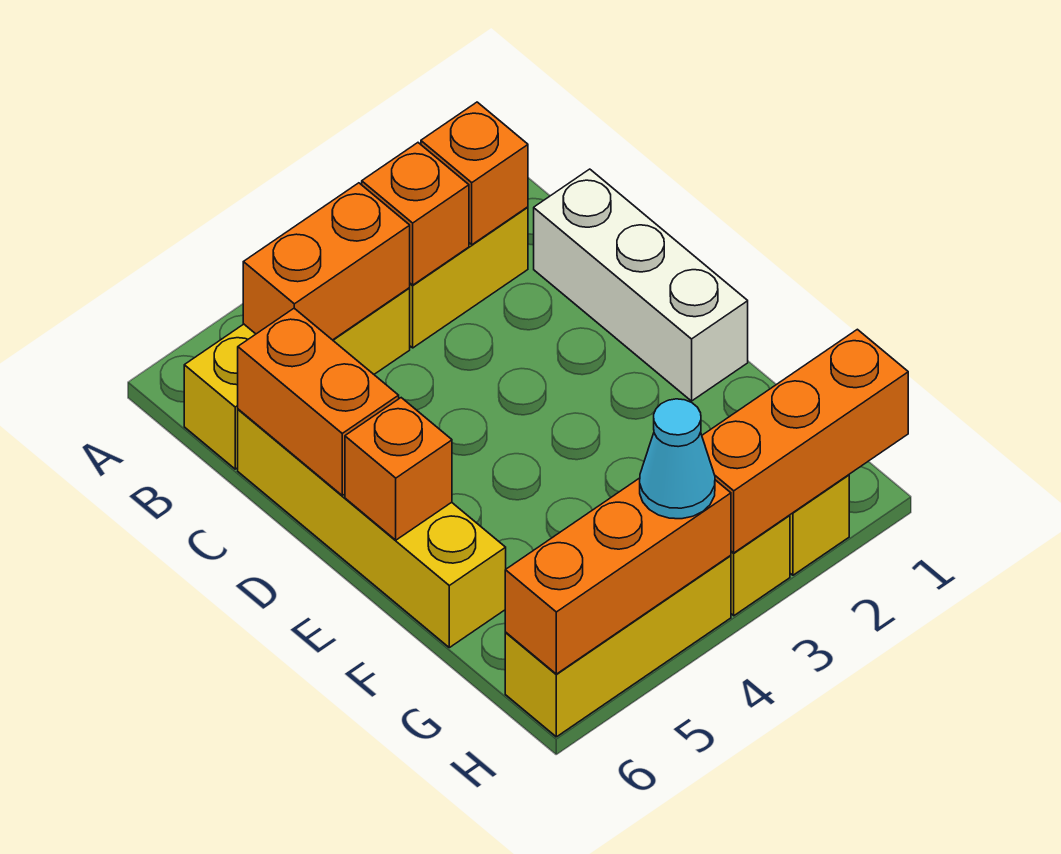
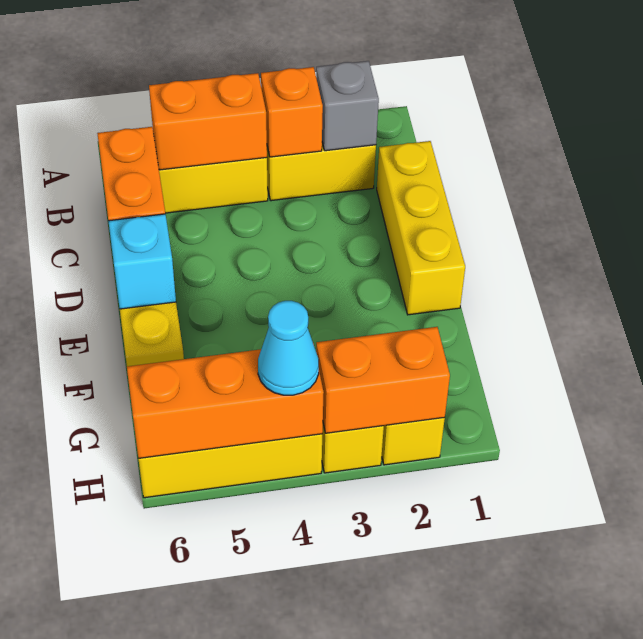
orange 1x1 brick [421,102,528,245] -> grey 1x1 brick [316,61,379,151]
white 1x3 brick [534,169,748,401] -> yellow 1x3 brick [377,141,465,315]
orange 1x1 brick [345,398,452,540] -> cyan 1x1 brick [108,214,176,309]
orange 1x3 brick [702,329,908,553] -> orange 1x2 brick [316,327,450,433]

